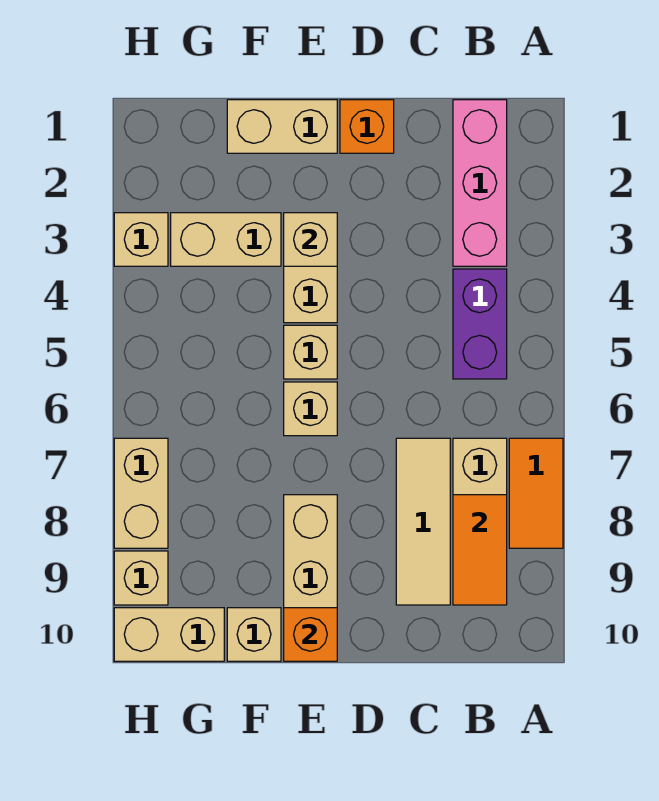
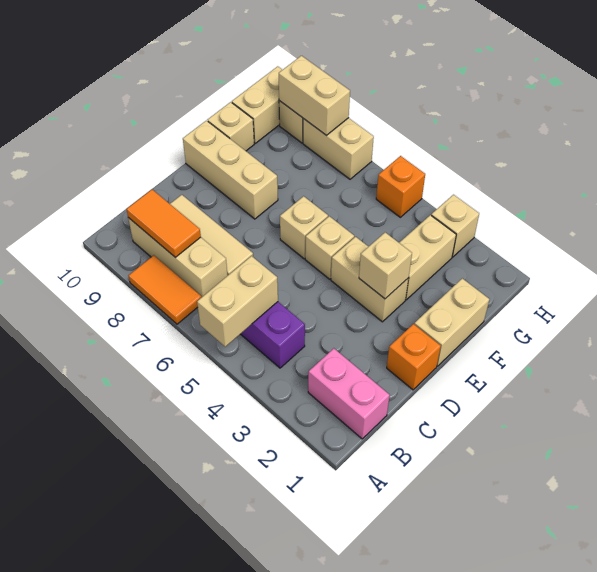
none -> tan 1x2 brick [197,256,278,347]
pink 1x3 brick [453,100,507,266] -> pink 1x2 brick [308,348,390,439]
orange 1x1 brick [284,608,337,661] -> orange 1x1 brick moved to [376,156,425,217]
none -> tan 1x2 brick [279,56,350,136]

